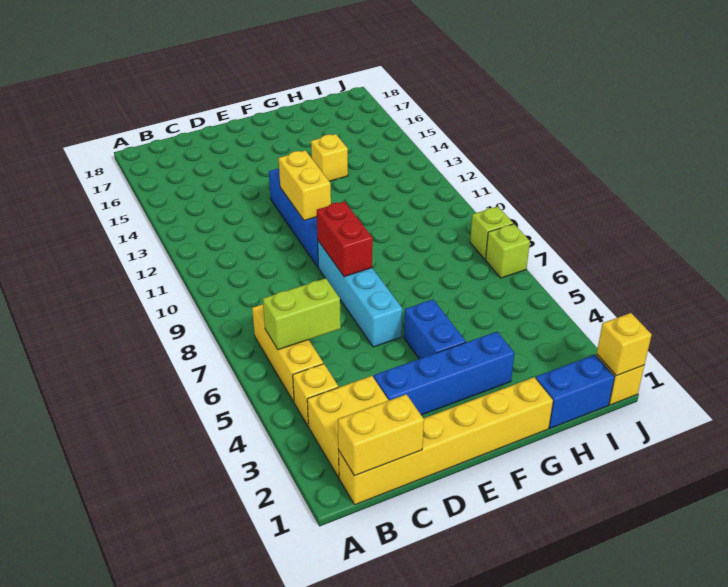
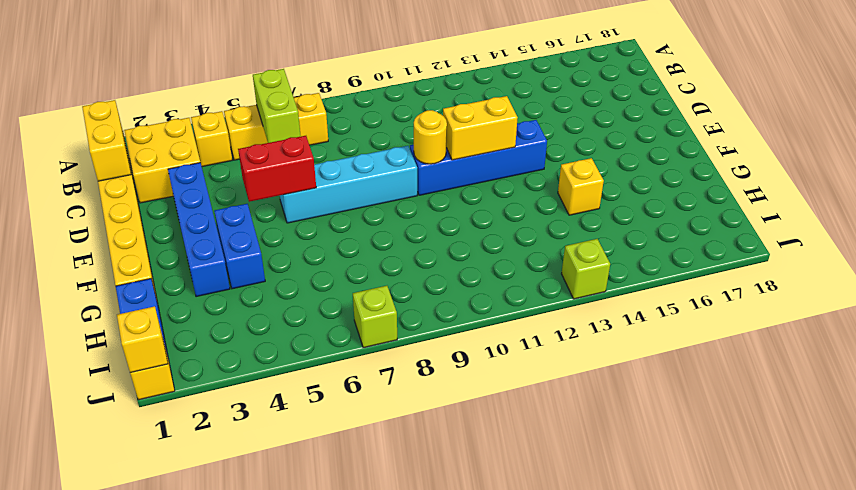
red 1x2 brick [317,201,373,277] -> red 1x2 brick moved to [238,136,316,202]
none -> yellow 1x1 round brick [414,110,447,164]
blue 1x2 brick [404,300,466,359] -> blue 1x2 brick turned to [214,204,265,289]
lime 1x1 brick [470,206,513,260] -> lime 1x1 brick moved to [562,239,610,299]

